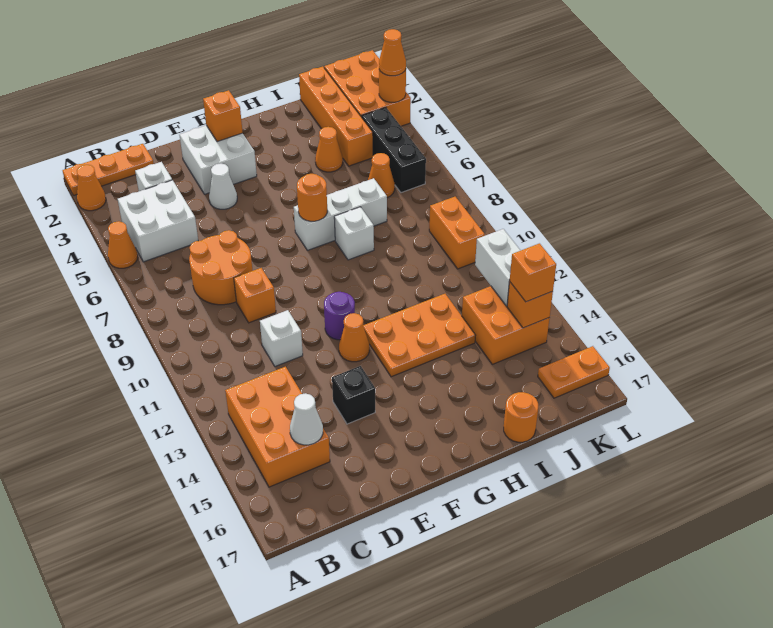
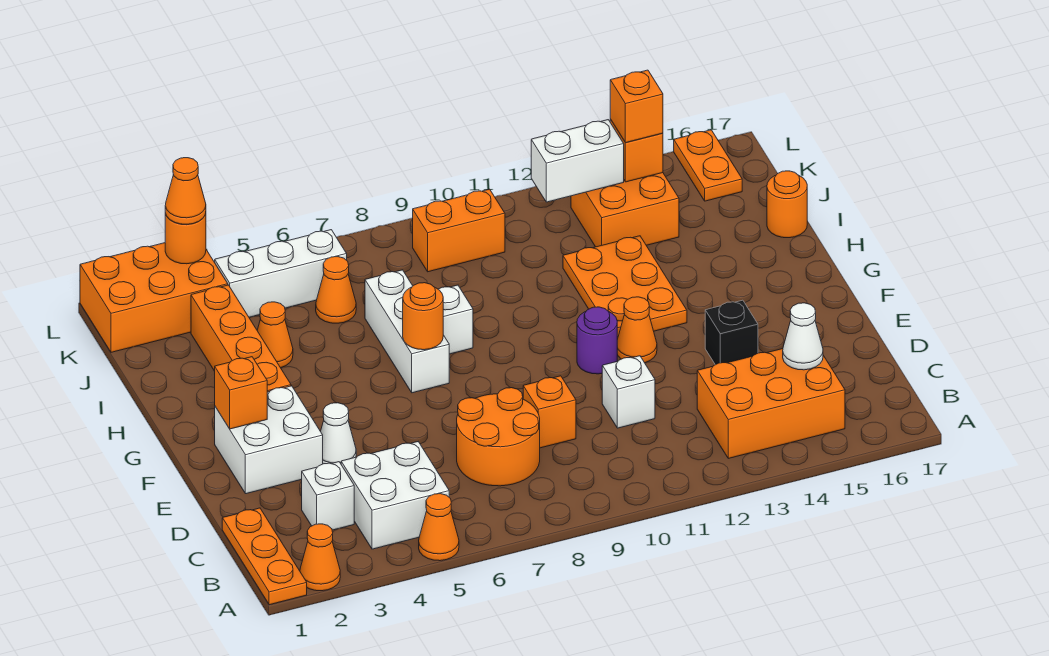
orange 1x4 brick [299,67,373,166] -> orange 1x4 brick turned to [191,285,291,392]
black 1x3 brick [362,107,426,193] -> white 1x3 brick [215,230,347,317]

